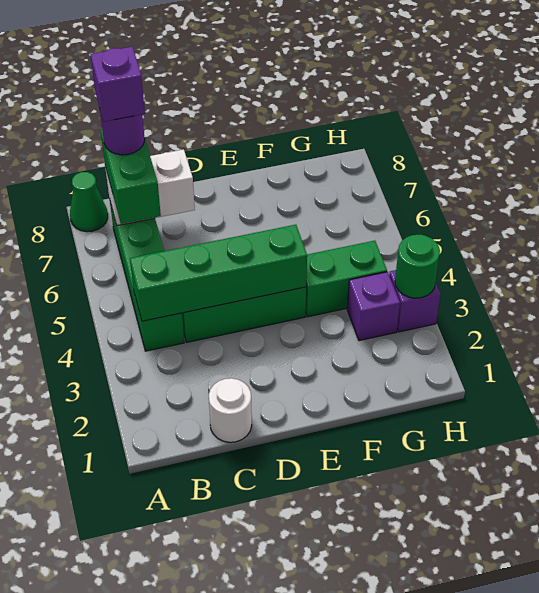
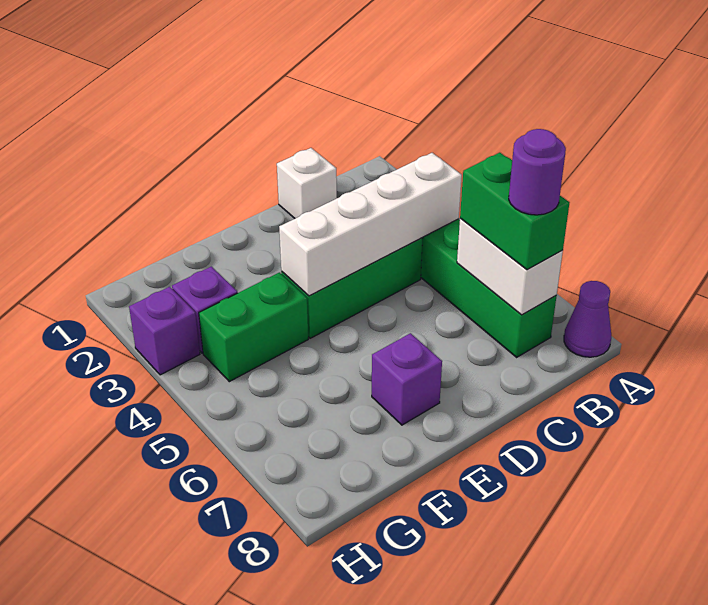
green 1x1 cone [70,172,108,232] -> purple 1x1 cone [564,281,611,357]
green 1x4 brick [130,225,307,321] -> white 1x4 brick [279,153,462,296]
white 1x2 brick [105,150,195,225] -> white 1x2 brick turned to [457,218,563,315]
purple 1x1 brick [91,47,145,121] -> purple 1x1 brick moved to [372,333,442,425]
white 1x1 round brick [209,378,252,442] -> white 1x1 brick [277,148,337,218]
green 1x1 round brick [395,235,440,298] -> none

